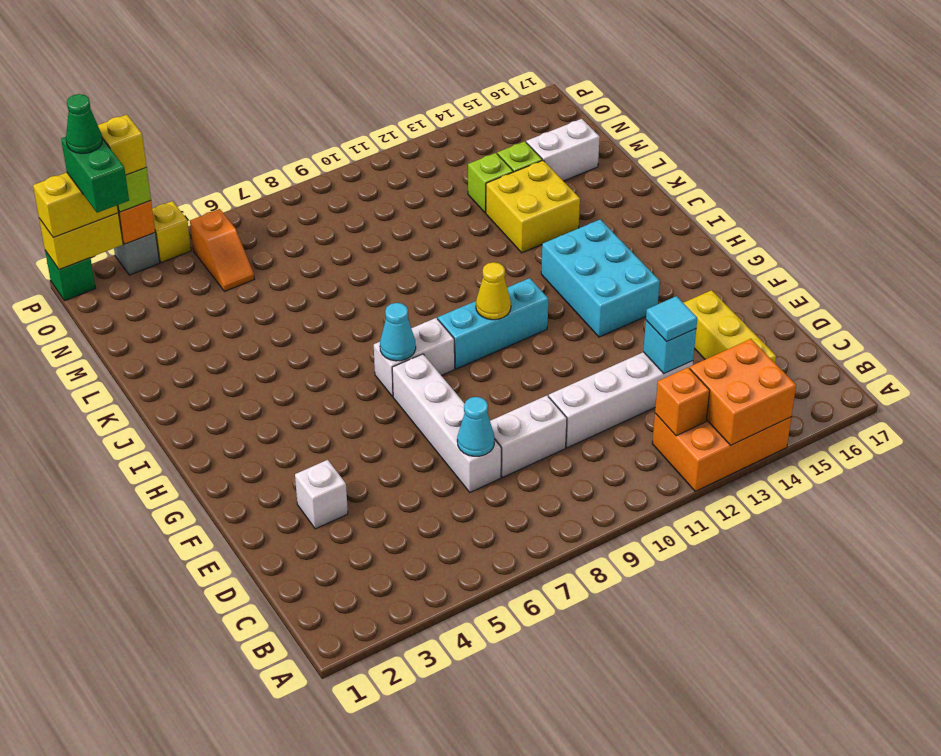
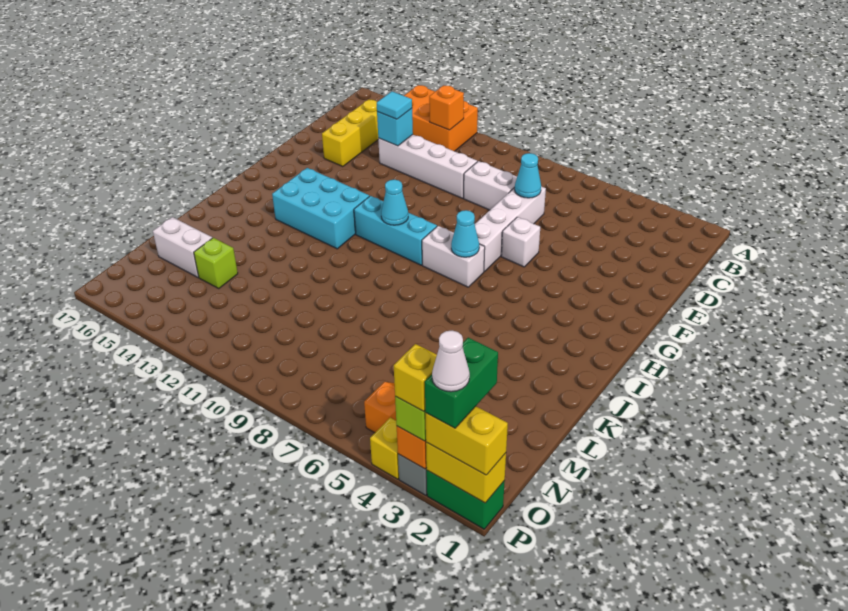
orange 2x2 brick [690,339,796,445] -> none
white 1x1 brick [295,460,348,529] -> white 1x1 brick moved to [501,217,540,267]
cyan 2x3 brick [541,219,660,337] -> cyan 2x3 brick turned to [272,168,369,249]
yellow 1x1 cone [476,262,511,320] -> cyan 1x1 cone [381,180,408,225]
yellow 2x2 brick [486,160,580,253] -> none
lime 1x1 brick [468,153,513,213] -> none
green 1x1 brick [45,251,95,300] -> green 1x2 brick [427,471,505,529]
green 1x1 cone [66,94,102,153] -> white 1x1 cone [432,331,470,392]

